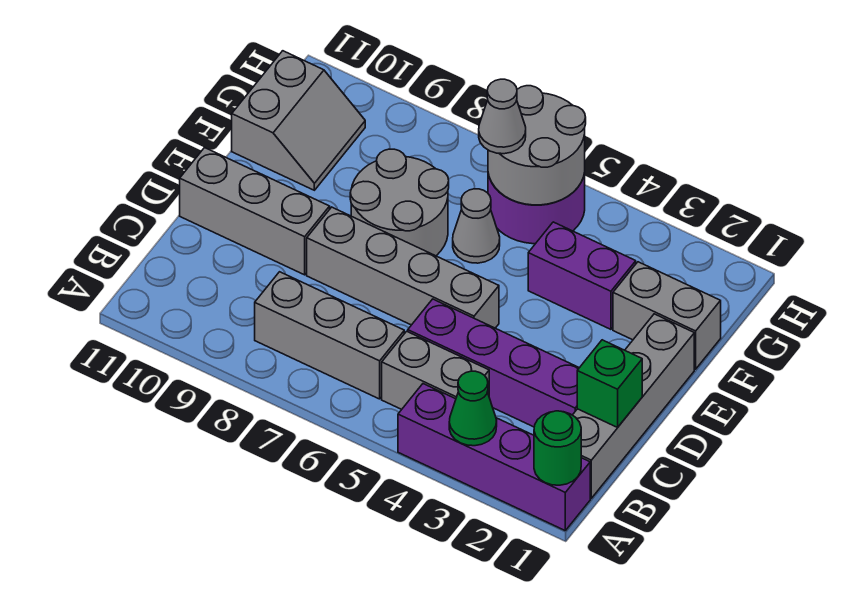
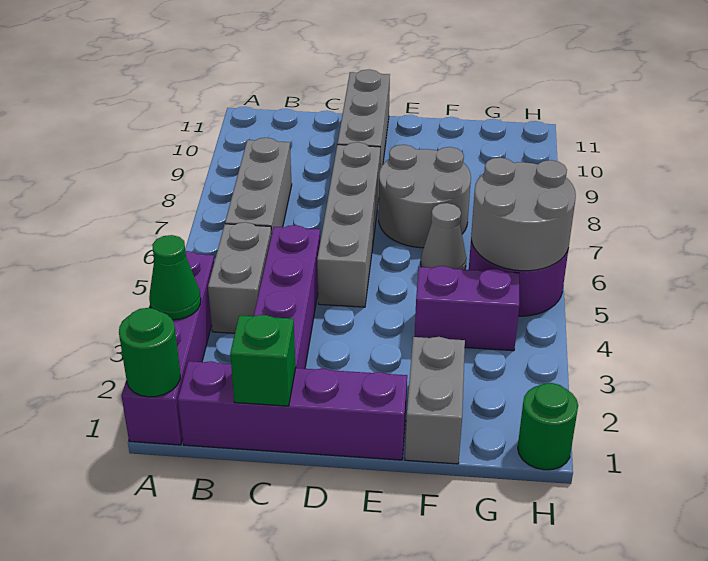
grey 1x4 brick [573,314,694,498] -> purple 1x4 brick [178,361,407,460]
purple 1x2 brick [528,222,636,329] -> purple 1x2 brick turned to [415,266,519,351]
grey 2x2 slope [232,51,365,190] -> none
grey 1x1 cone [479,79,526,154] -> none
none -> green 1x1 round brick [518,383,578,470]

